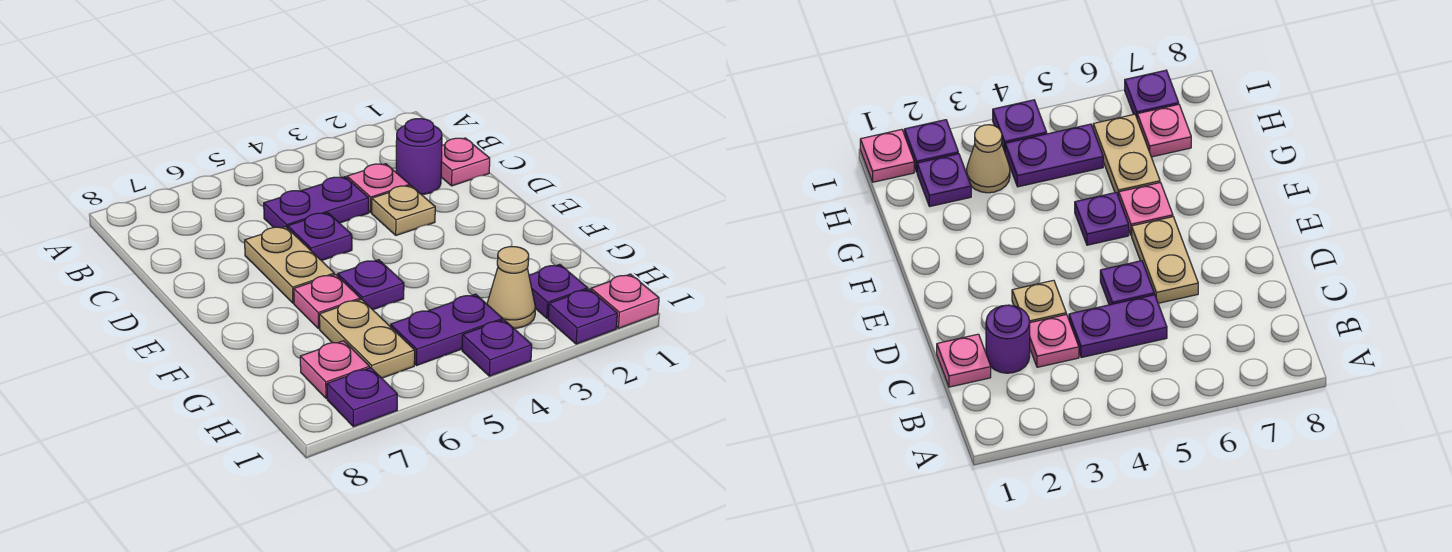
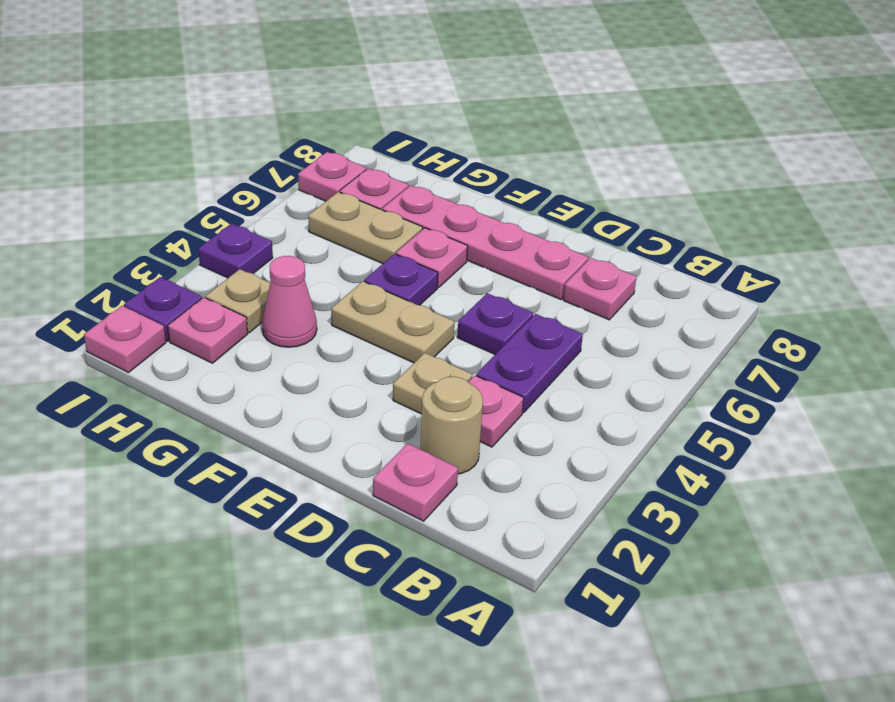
purple 1x1 round brick [396,119,442,195] -> tan 1x1 round brick [421,377,483,474]
none -> pink 1x1 plate [563,258,636,320]
tan 1x2 plate [245,227,334,303] -> tan 1x2 plate moved to [331,281,454,363]
none -> pink 1x4 plate [382,185,588,299]
none -> pink 1x1 cone [262,256,317,347]
purple 1x1 plate [529,264,588,318] -> pink 1x1 plate [168,297,247,363]
tan 1x1 cone [487,247,535,328] -> tan 1x1 plate [206,269,270,333]
purple 1x2 plate [391,294,503,365] -> none
purple 1x1 plate [327,368,397,427] -> pink 1x1 plate [298,152,366,201]

